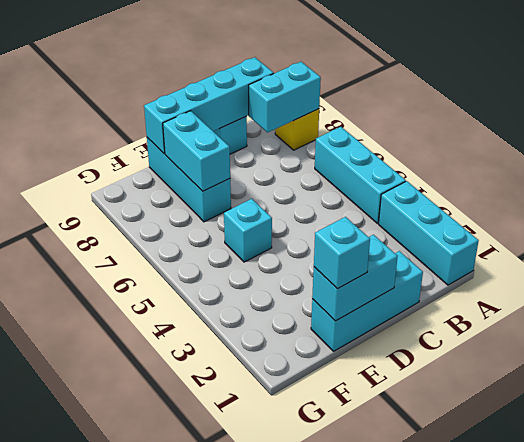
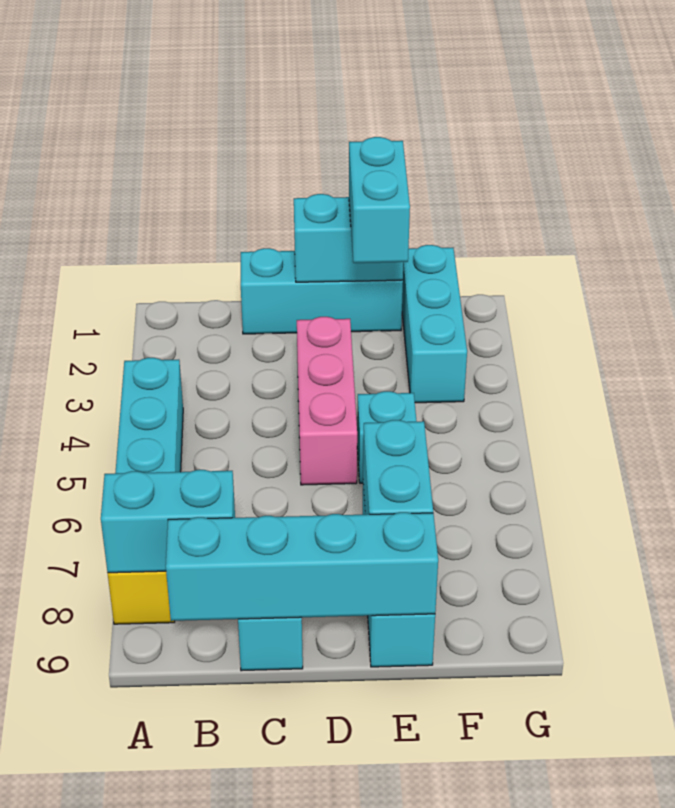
cyan 1x3 brick [379,181,479,285] -> cyan 1x3 brick moved to [402,245,467,403]
none -> pink 1x3 brick [297,317,357,485]
cyan 1x1 brick [314,217,370,289] -> cyan 1x2 brick [349,137,410,263]

